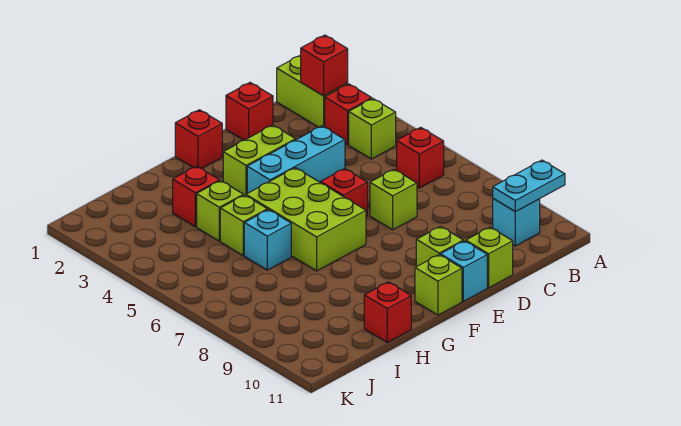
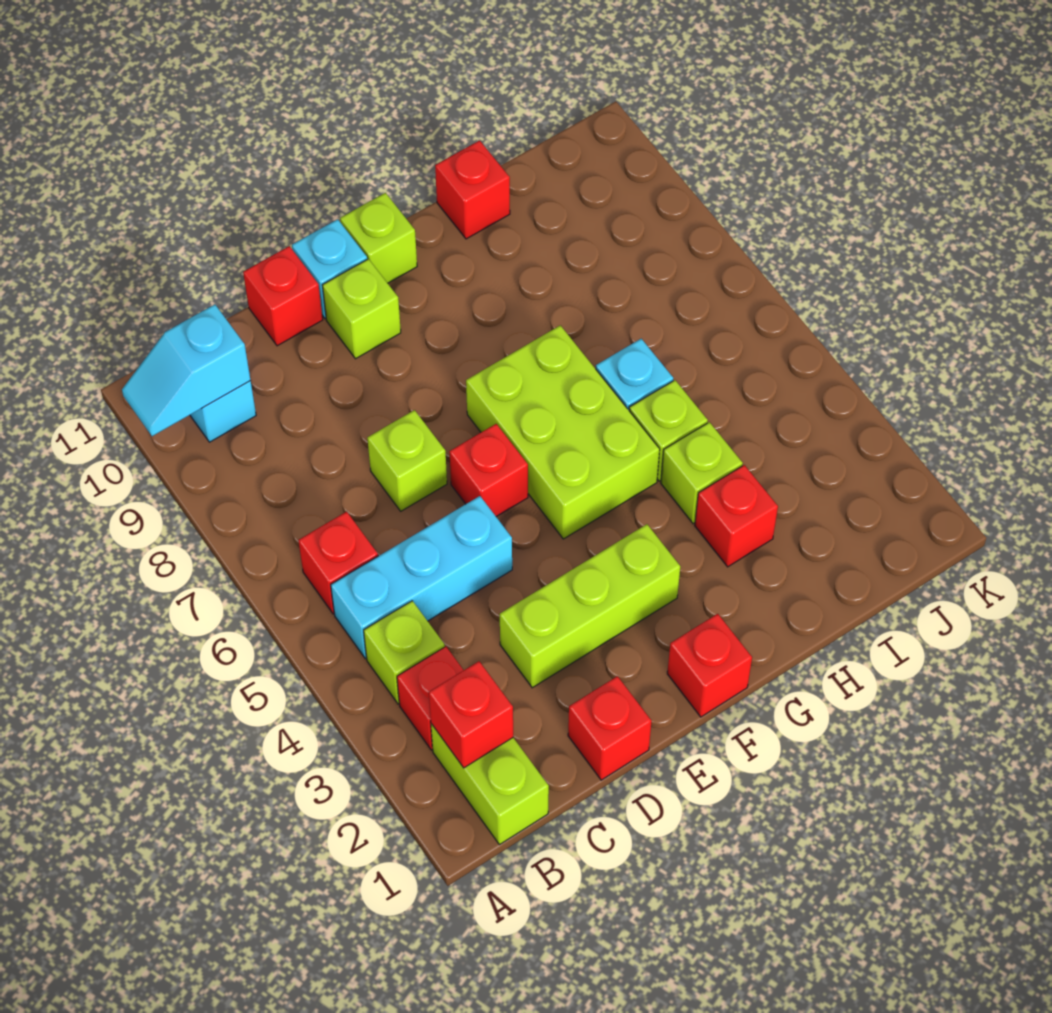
cyan 1x2 plate [493,160,565,212] -> cyan 1x2 slope [122,304,251,436]
cyan 1x3 brick [247,126,345,193] -> cyan 1x3 brick moved to [331,496,512,659]
lime 1x1 brick [466,227,513,288] -> red 1x1 brick [243,246,323,346]
lime 1x2 brick [223,125,296,196] -> lime 1x3 brick [500,524,680,688]

